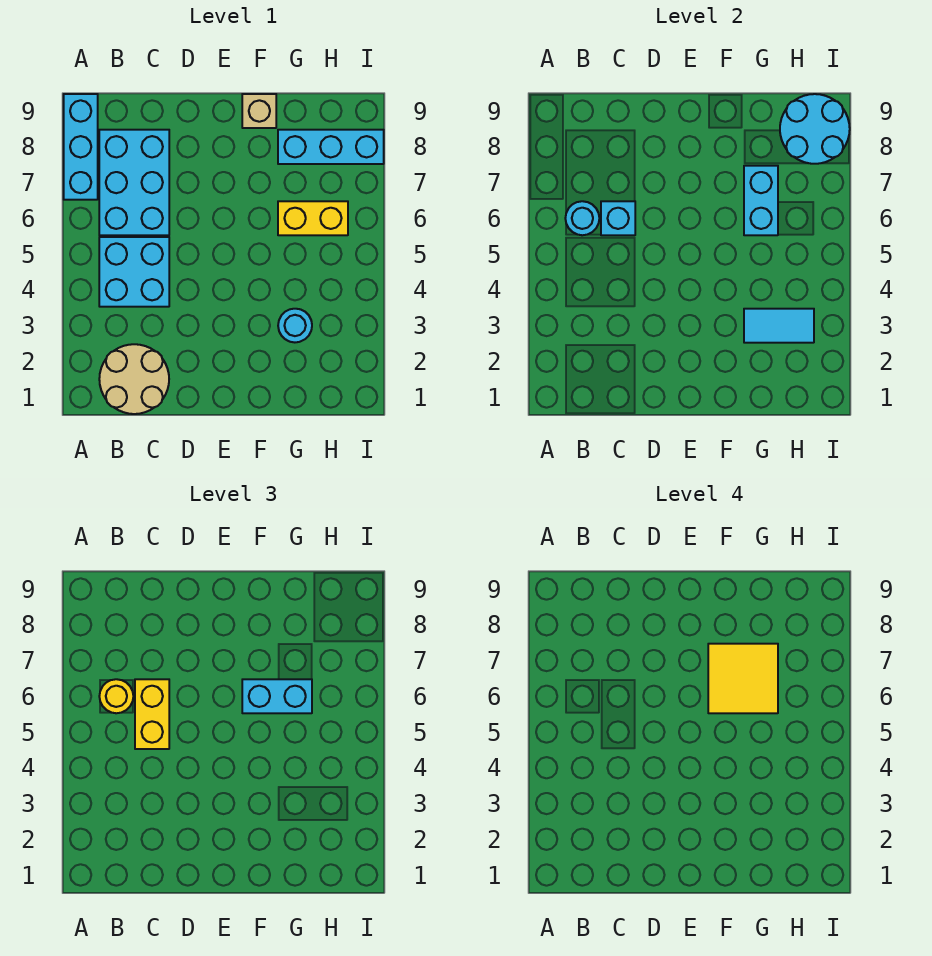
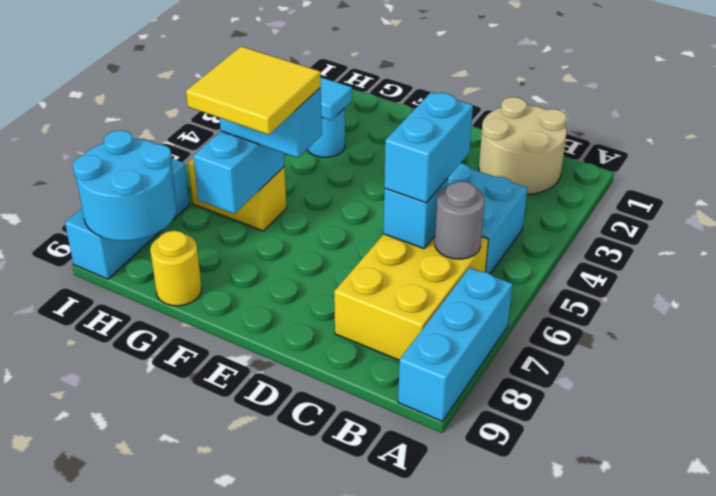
cyan 2x3 brick [99,130,169,235] -> yellow 2x3 brick [334,234,488,360]
cyan 1x1 round brick [565,201,599,235] -> grey 1x1 round brick [435,181,485,259]
yellow 1x1 round brick [99,679,133,713] -> yellow 1x1 round brick moved to [150,231,202,306]
yellow 1x2 brick [135,679,169,749] -> cyan 1x2 brick [384,92,473,203]
tan 1x1 brick [242,94,276,128] -> none
cyan 1x3 brick [278,130,384,164] -> cyan 1x3 brick turned to [65,159,190,279]

